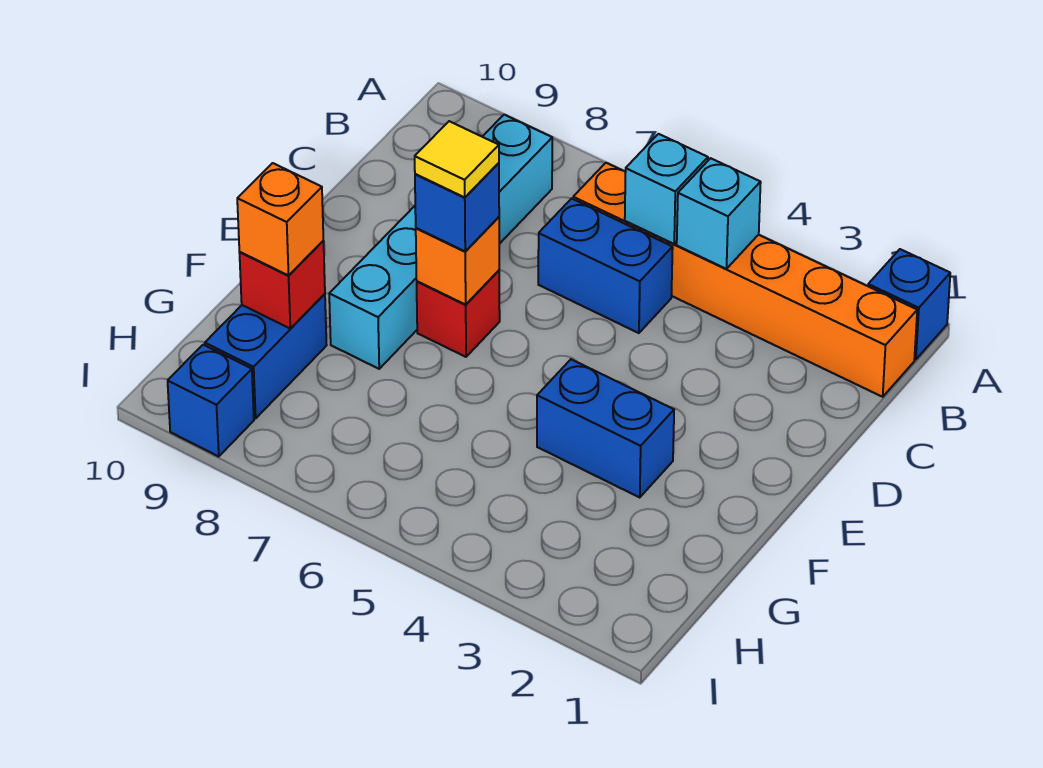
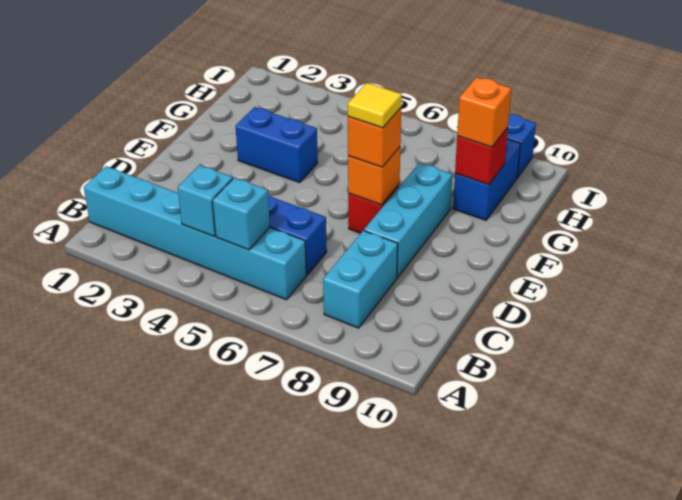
blue 1x1 brick [868,249,950,360] -> none
orange 1x6 brick [573,163,917,397] -> cyan 1x6 brick [84,166,306,300]
blue 1x1 brick [415,163,499,251] -> orange 1x1 brick [348,108,401,167]

